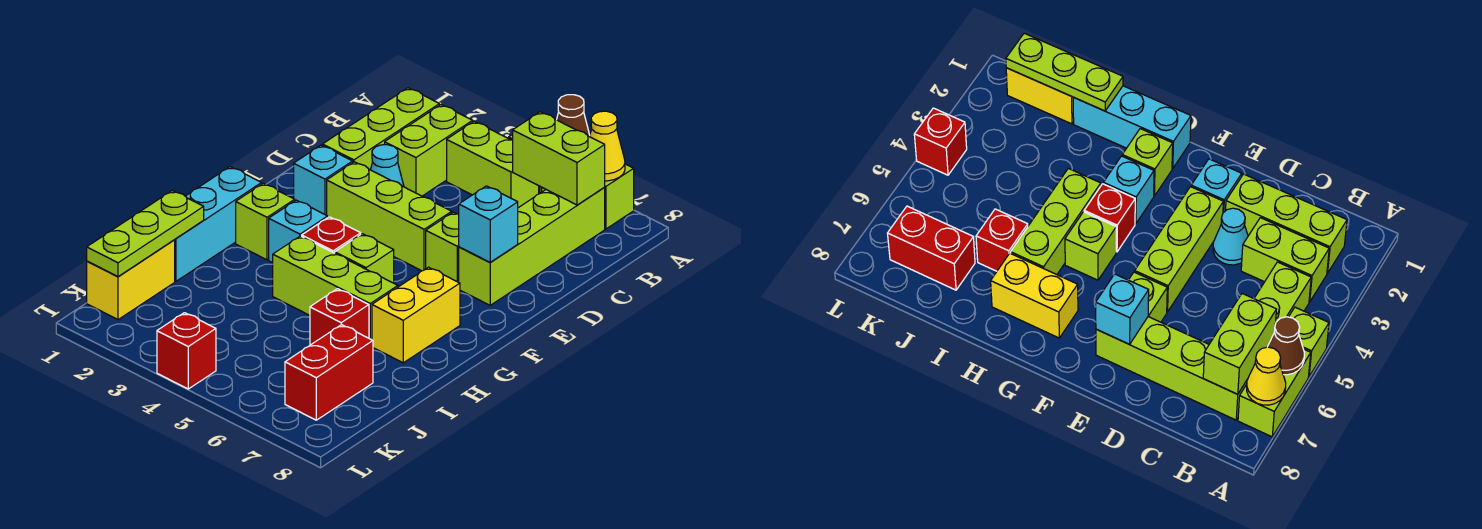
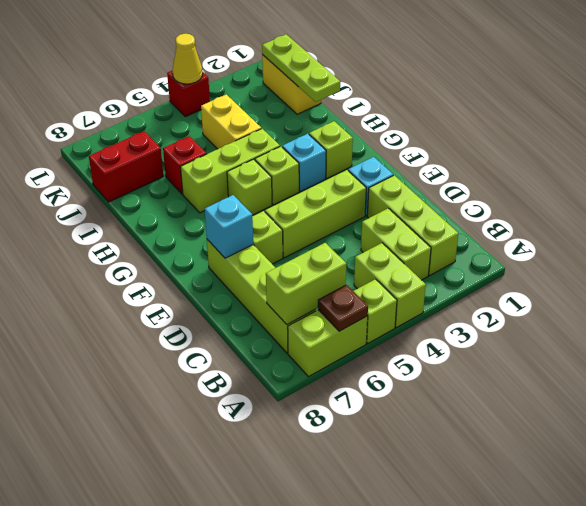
brown 1x1 cone [557,95,590,137] -> brown 1x1 plate [318,285,368,331]
yellow 1x1 cone [590,111,625,181] -> yellow 1x1 cone moved to [172,34,203,84]
lime 1x2 brick [447,121,539,208] -> lime 1x2 brick turned to [354,243,426,328]
cyan 1x1 cone [371,145,404,187] -> none
cyan 1x3 brick [175,167,262,281] -> none
red 1x1 brick [302,217,361,253] -> lime 1x1 brick [255,146,299,205]
yellow 1x2 brick [372,267,460,363] -> yellow 1x2 brick moved to [201,94,261,149]
red 1x2 brick [285,325,373,420] -> red 1x2 brick turned to [89,131,163,202]

